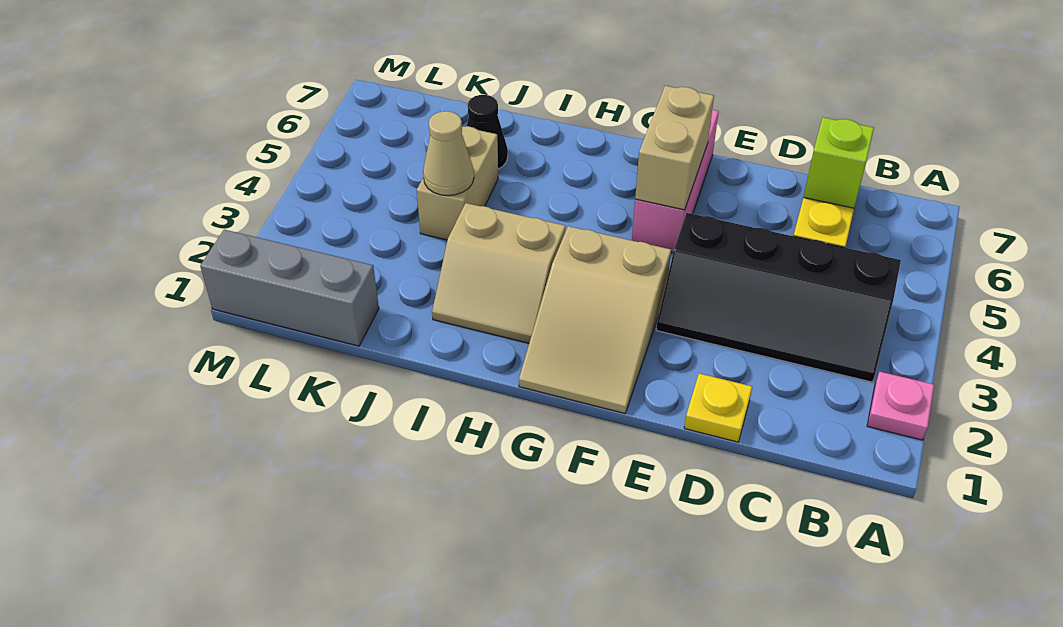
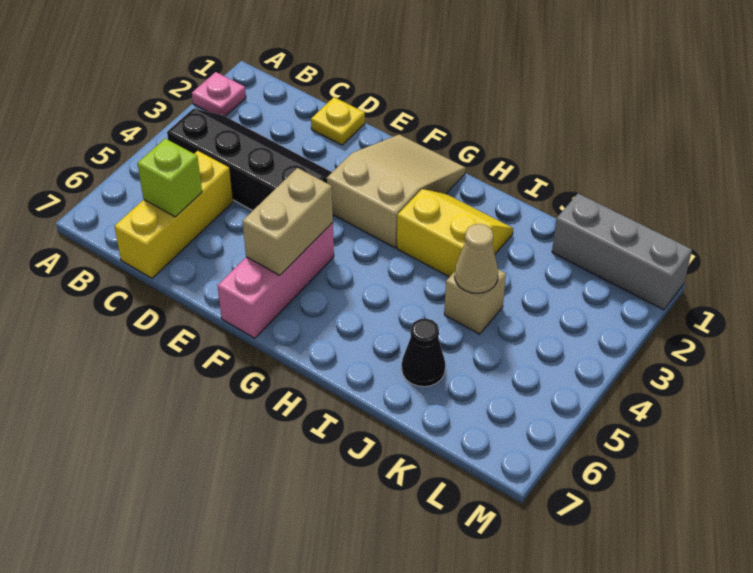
tan 2x2 slope [432,203,566,343] -> yellow 2x2 slope [397,189,513,277]
tan 1x2 brick [417,126,498,240] -> tan 1x1 brick [444,269,506,334]

